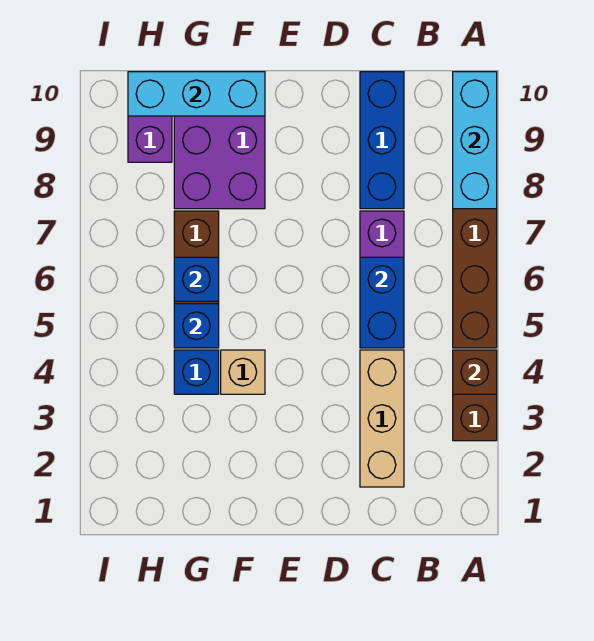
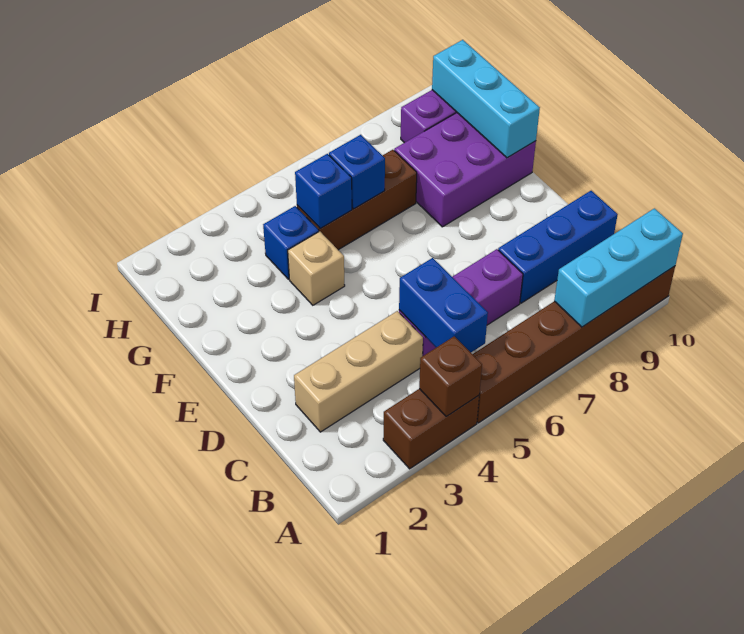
blue 1x2 brick [360,257,404,348] -> blue 1x2 brick turned to [399,258,488,352]

